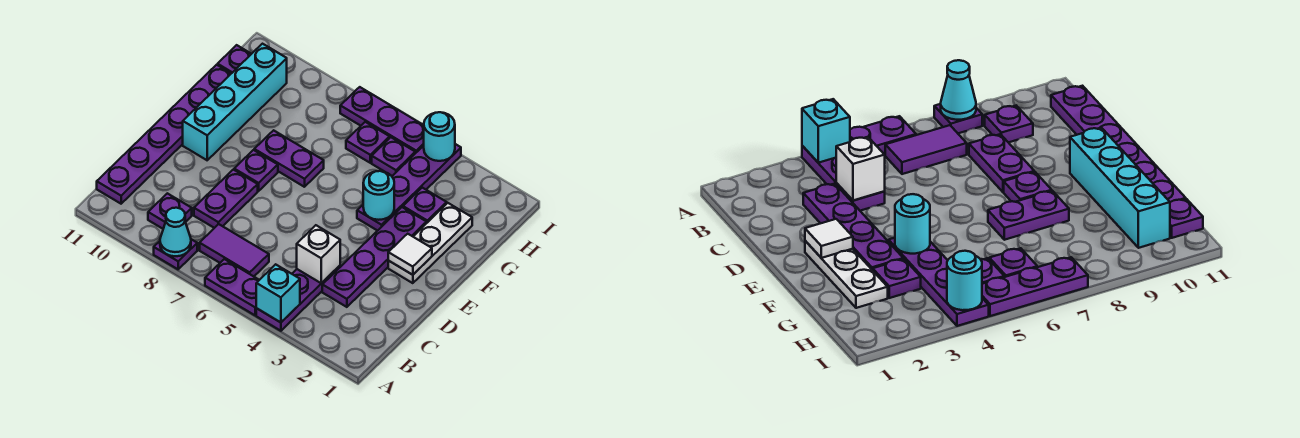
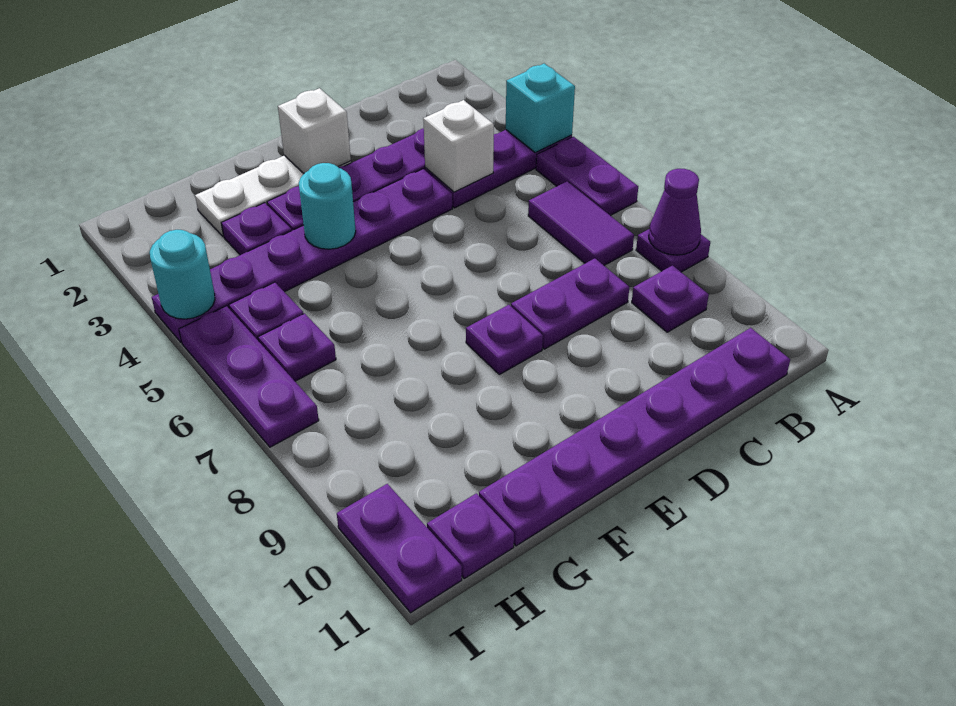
cyan 1x1 cone [160,208,191,256] -> purple 1x1 cone [649,169,701,255]
white 1x1 tile [388,234,432,275] -> white 1x1 brick [278,88,351,173]
cyan 1x4 brick [183,44,287,160] -> none
purple 1x4 plate [357,144,461,231] -> purple 1x6 plate [152,169,452,343]
purple 1x2 plate [254,130,324,187] -> purple 1x2 plate moved to [337,484,462,613]

